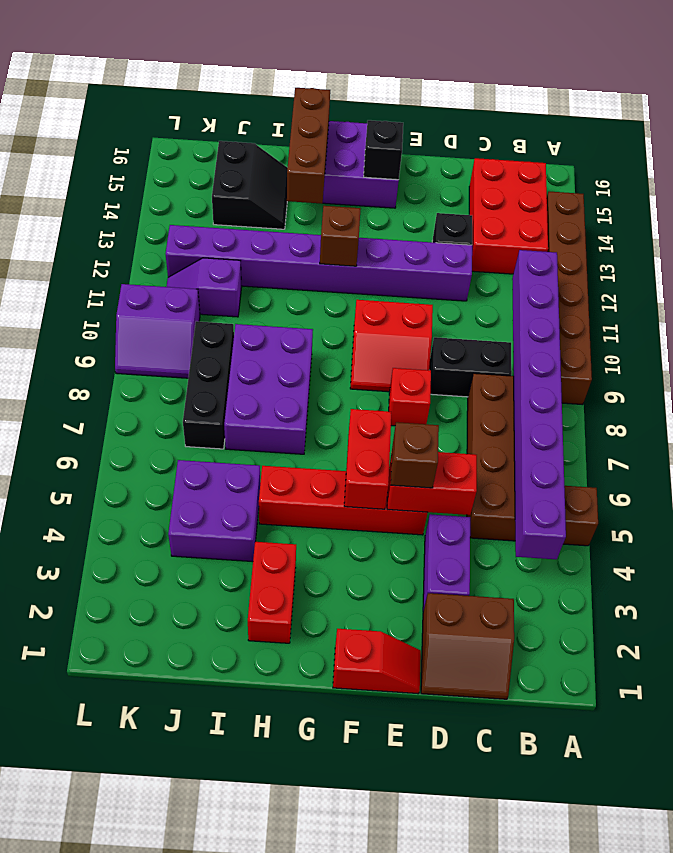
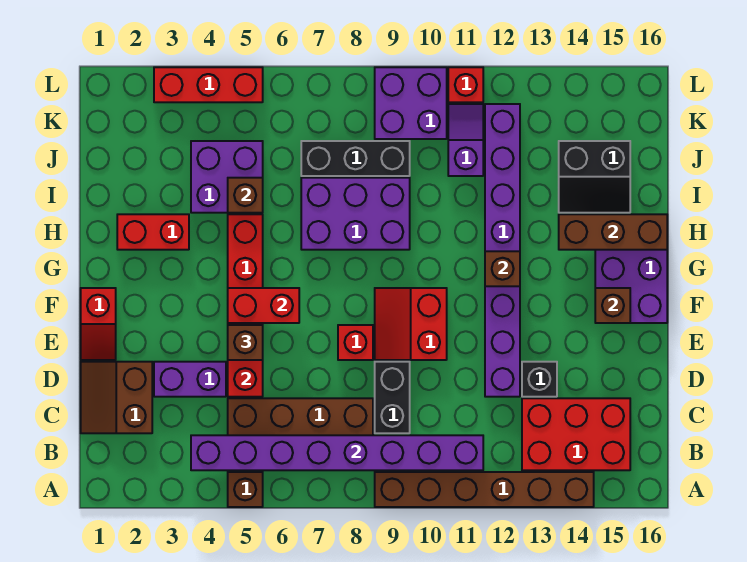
black 1x1 brick [364,120,403,180] -> brown 1x1 brick [595,288,630,323]
none -> brown 1x1 brick [228,178,263,213]
purple 2x2 slope [115,284,200,378] -> purple 2x2 brick [375,67,447,139]
none -> red 1x3 brick [154,67,263,102]
none -> red 1x1 brick [448,67,483,102]

